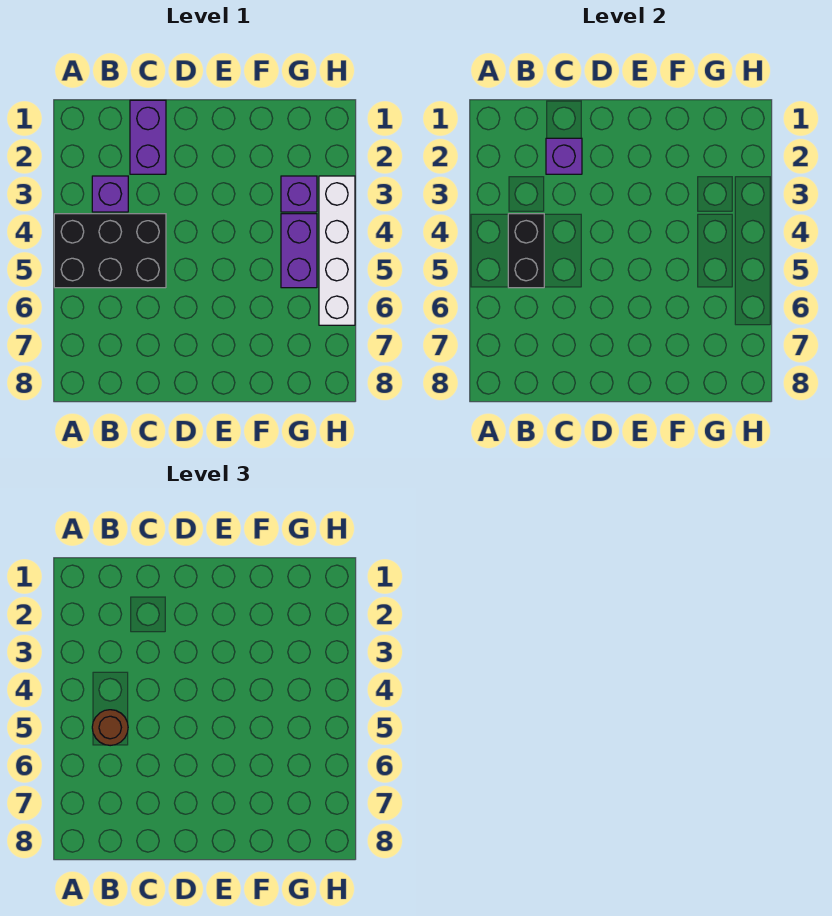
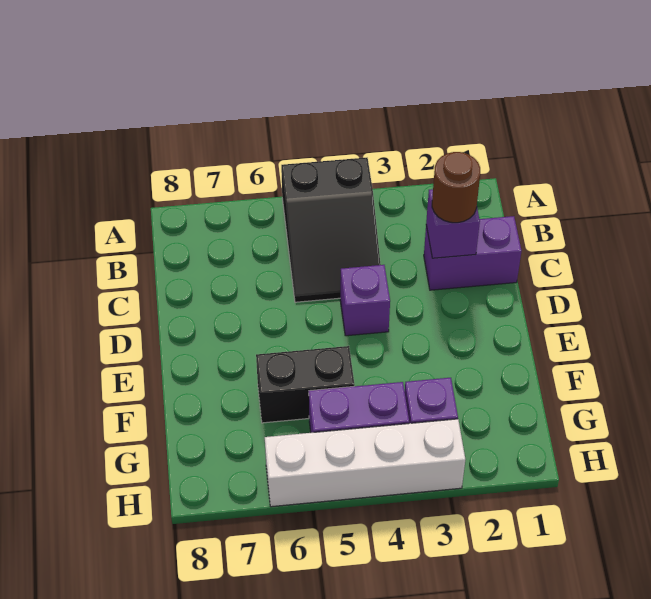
black 2x3 brick [54,214,166,288] -> black 2x3 slope [281,158,381,302]
purple 1x1 brick [92,176,128,212] -> purple 1x1 brick moved to [340,265,390,336]
black 1x2 brick [508,214,544,288] -> black 1x2 brick moved to [256,346,355,423]
brown 1x1 round brick [92,710,128,746] -> brown 1x1 round brick moved to [432,152,480,223]

